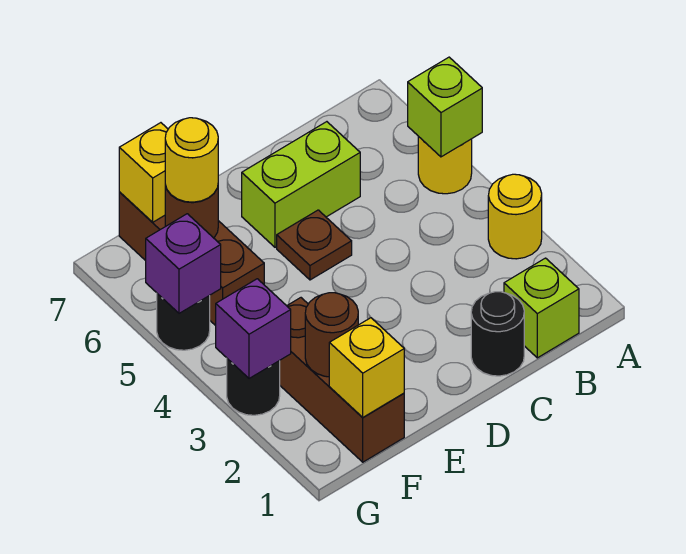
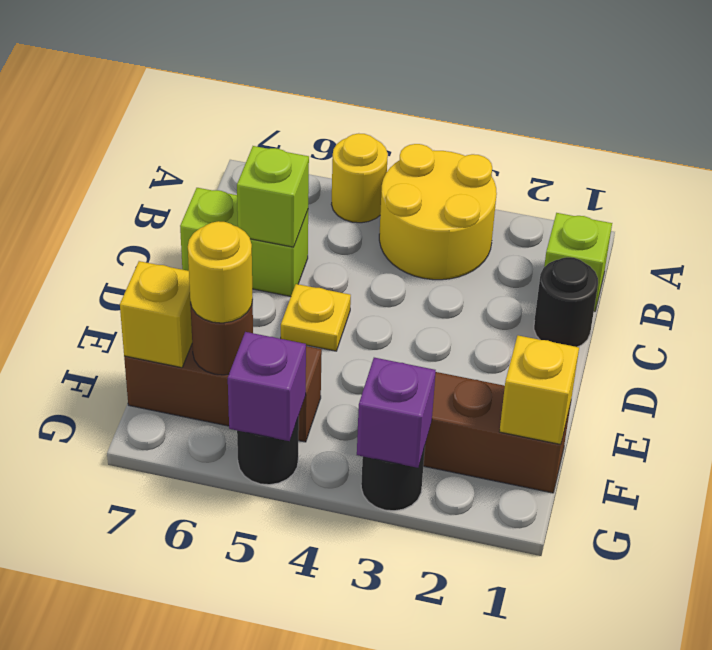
yellow 1x1 round brick [488,174,542,259] -> yellow 2x2 round brick [379,144,497,280]
lime 1x1 brick [408,57,482,157] -> lime 1x1 brick moved to [237,146,309,247]
lime 1x2 brick [242,122,360,247] -> lime 1x2 brick turned to [180,188,308,297]
brown 1x1 plate [277,210,352,280] -> yellow 1x1 plate [281,284,351,351]
brown 1x1 round brick [305,293,358,377] -> none

